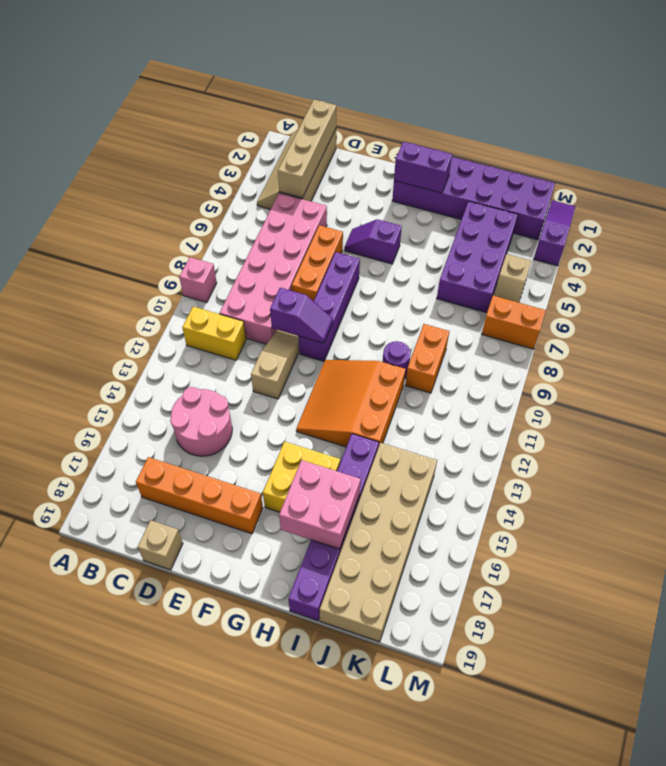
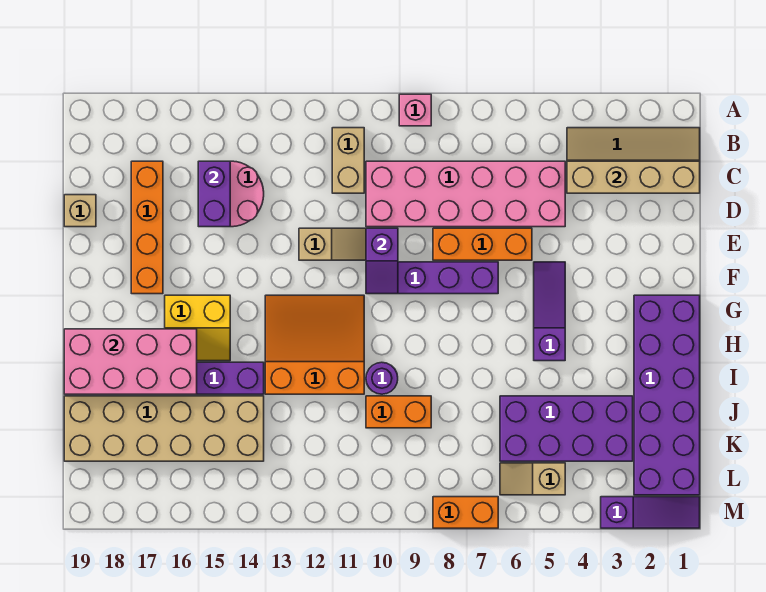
yellow 1x2 brick [182,306,246,360] -> tan 1x2 brick [332,128,364,193]
purple 1x2 slope [344,219,402,264] -> purple 1x3 slope [534,262,565,361]
purple 1x2 brick [394,142,452,193] -> purple 1x2 brick moved to [198,161,230,227]
yellow 2x2 brick [263,442,340,512] -> yellow 2x2 slope [165,295,230,361]
pink 2x2 brick [279,460,361,549] -> pink 2x4 brick [64,329,197,394]
orange 1x2 brick [482,296,546,349] -> orange 1x2 brick turned to [433,497,498,528]

